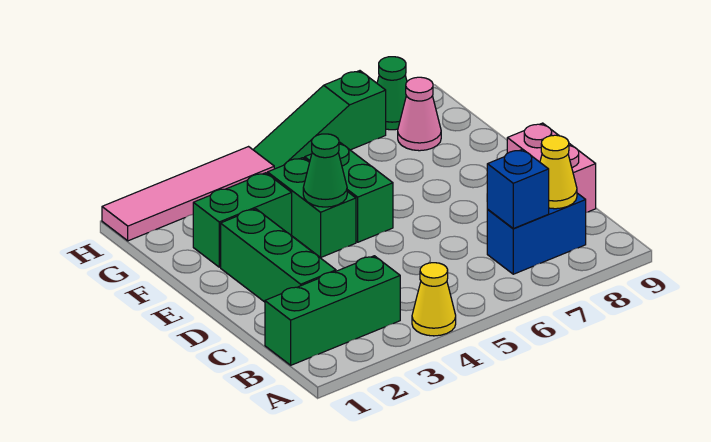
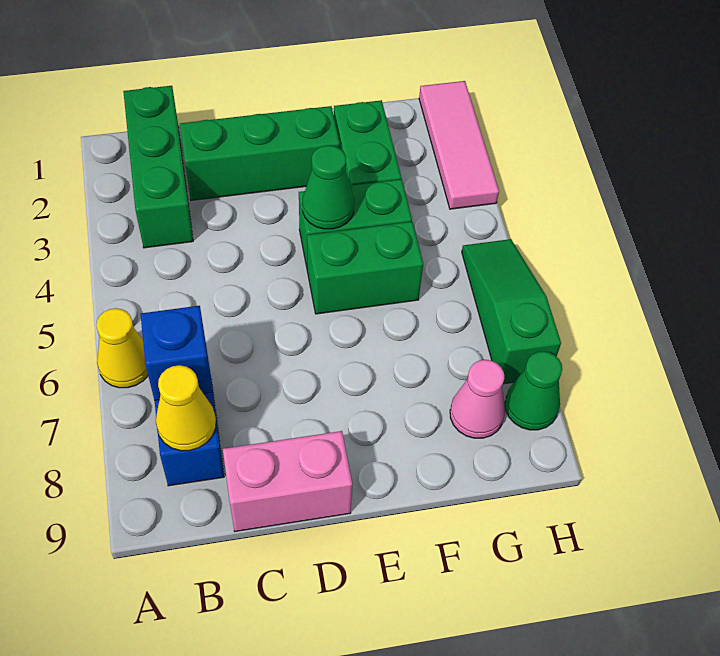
yellow 1x1 cone [412,263,456,336] -> yellow 1x1 cone moved to [96,308,148,388]
pink 1x4 tile [102,147,274,241] -> pink 1x3 tile [419,81,499,209]

